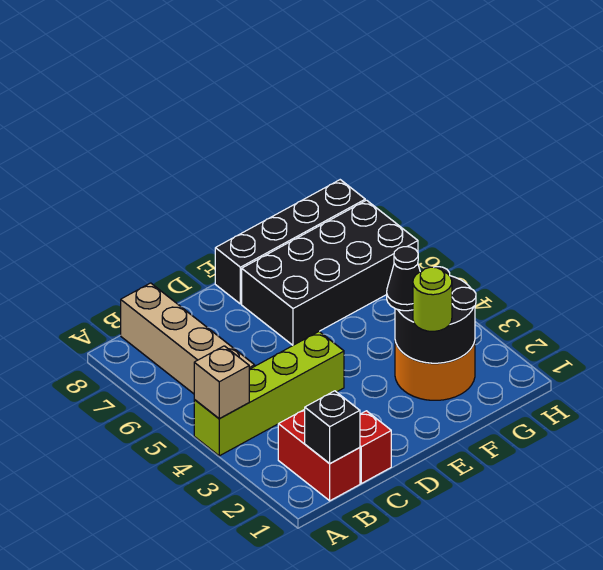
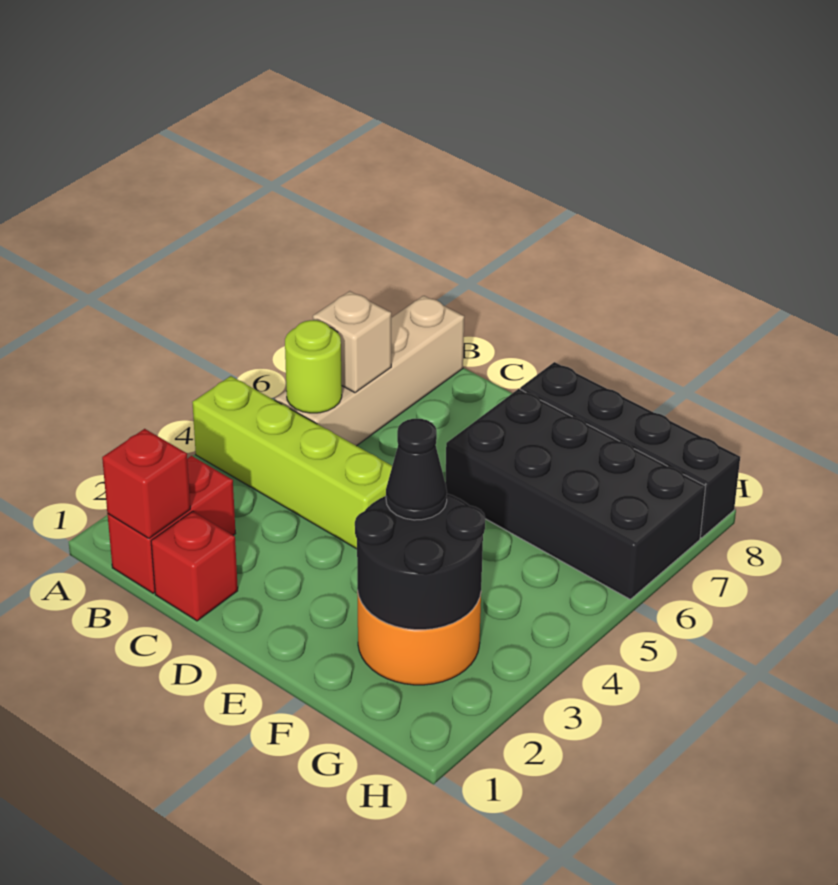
tan 1x1 brick [194,346,249,418] -> tan 1x1 brick moved to [313,291,391,393]
black 1x1 brick [305,391,360,464] -> red 1x1 brick [102,429,190,538]
lime 1x1 round brick [413,267,452,331] -> lime 1x1 round brick moved to [285,320,342,413]

